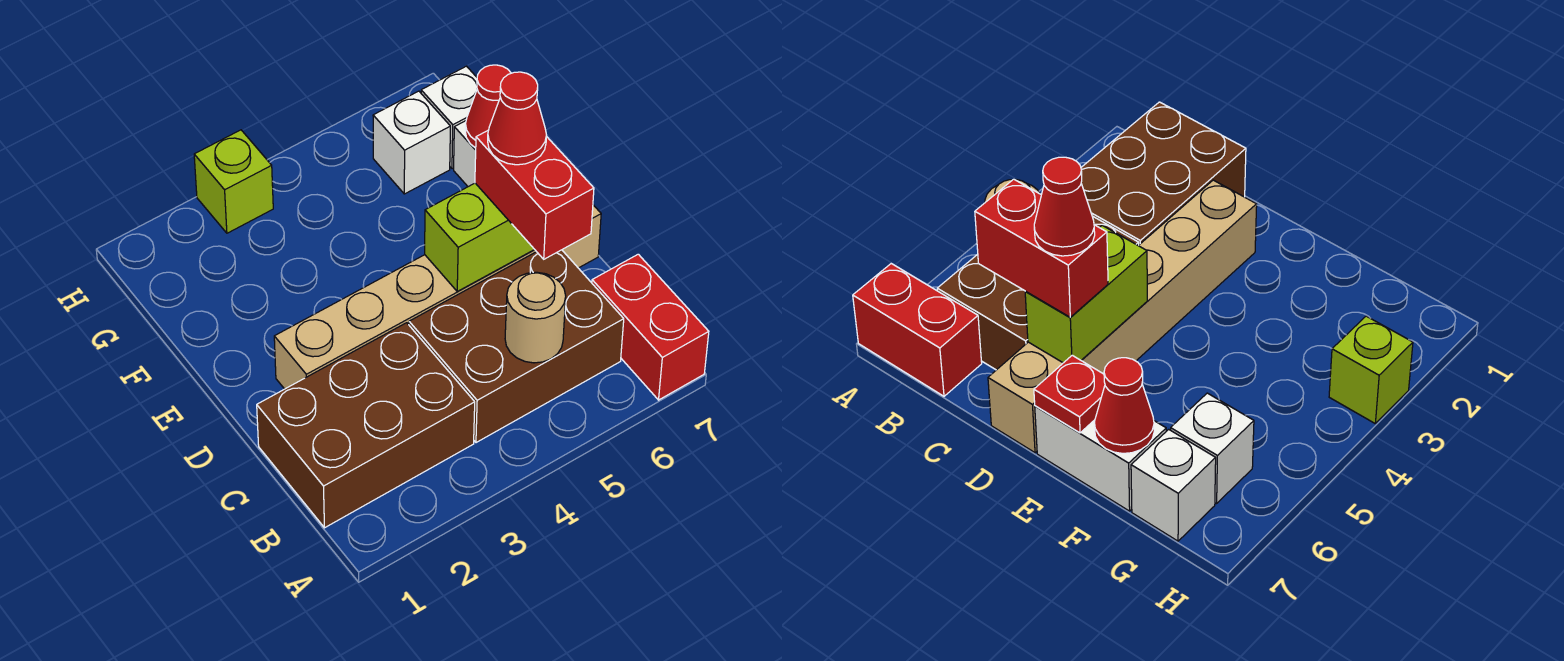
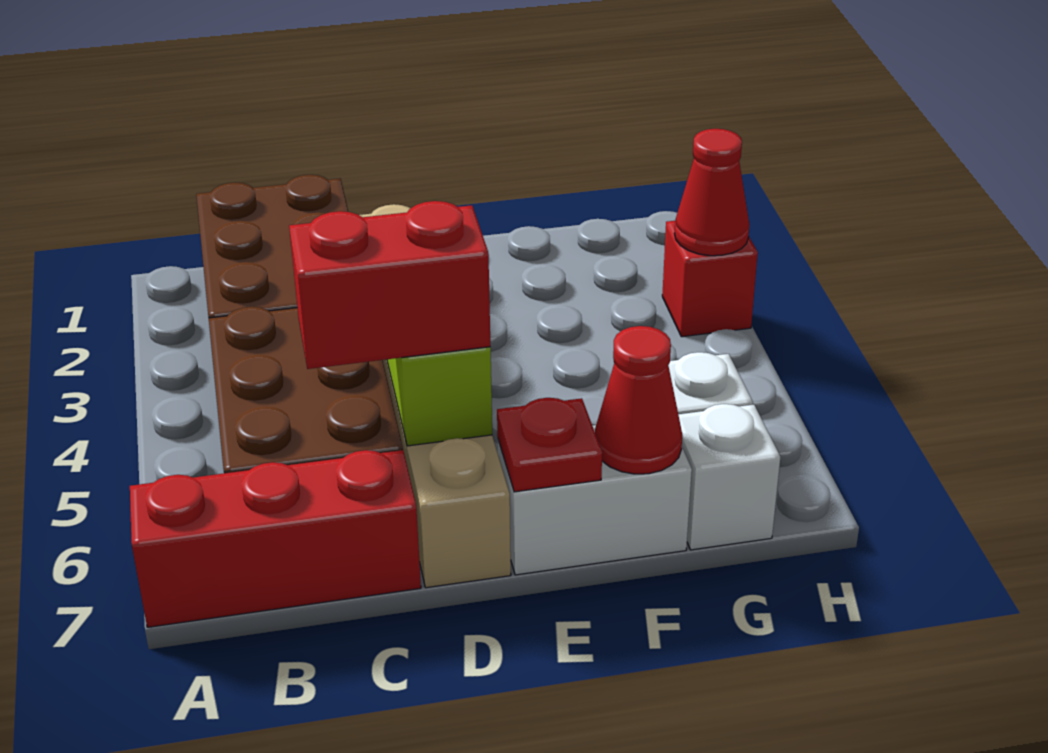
red 1x2 brick [592,254,709,400] -> red 1x3 brick [130,450,421,627]
tan 1x1 round brick [505,272,566,363] -> none
red 1x1 cone [488,72,546,165] -> red 1x1 cone moved to [674,129,749,256]
lime 1x1 brick [194,130,273,233] -> red 1x1 brick [662,221,758,337]

